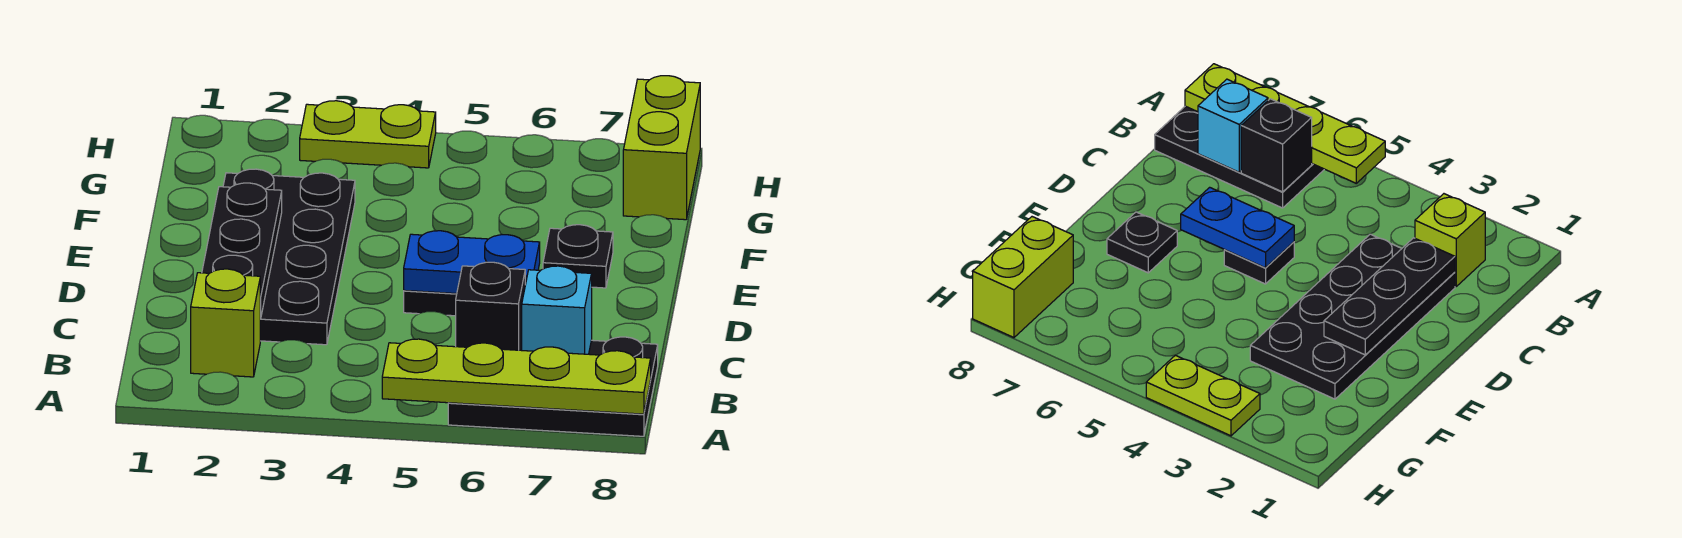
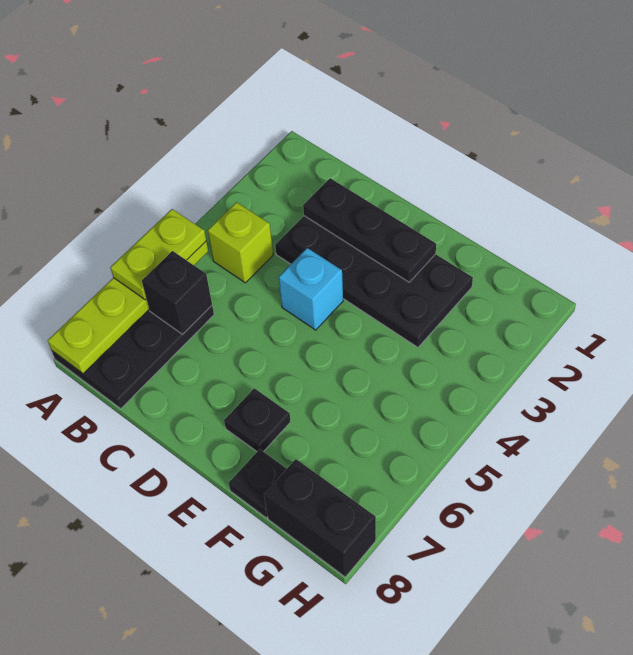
lime 1x1 brick [191,269,260,377] -> lime 1x1 brick moved to [208,202,273,283]
cyan 1x1 brick [522,266,592,354] -> cyan 1x1 brick moved to [279,248,343,330]
black 1x1 plate [404,290,457,316] -> black 1x1 plate moved to [229,449,287,518]
blue 1x2 plate [404,231,540,294] -> none
lime 1x2 brick [623,76,700,220] -> black 1x2 brick [264,459,376,577]
lime 1x2 plate [300,101,436,168] -> lime 1x2 plate moved to [110,209,206,300]

